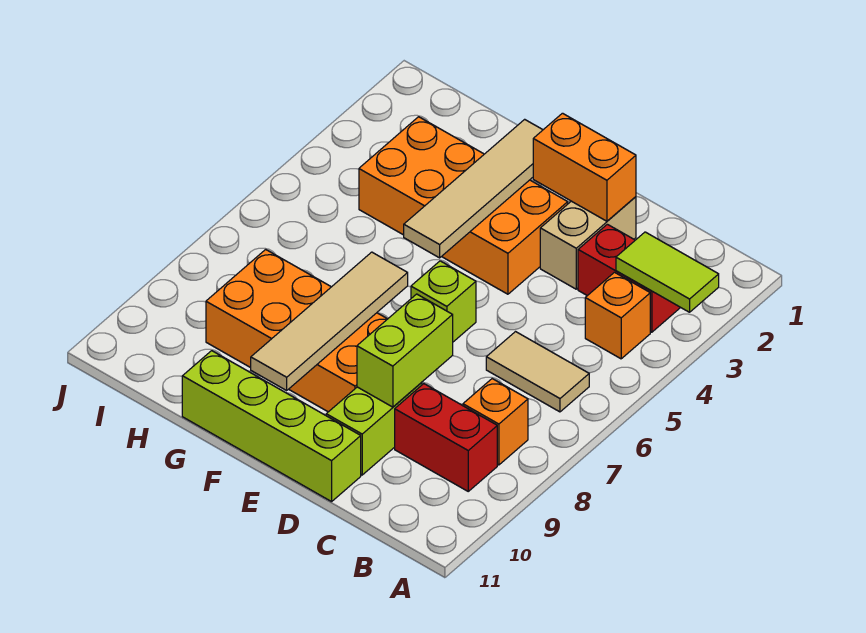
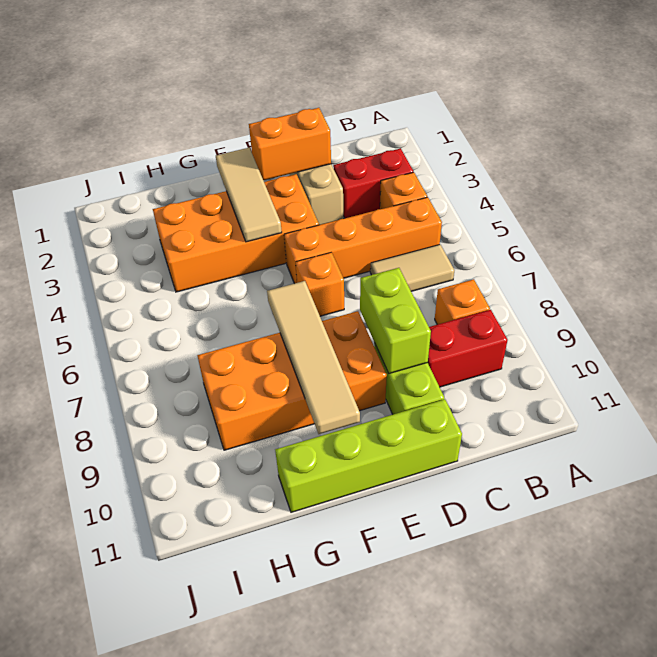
lime 1x2 tile [616,232,719,312] -> none
none -> orange 1x4 brick [284,197,442,283]
lime 1x1 brick [411,261,476,342] -> orange 1x1 brick [296,252,344,316]
tan 1x4 tile [404,119,543,258] -> tan 1x3 tile [216,148,282,242]

